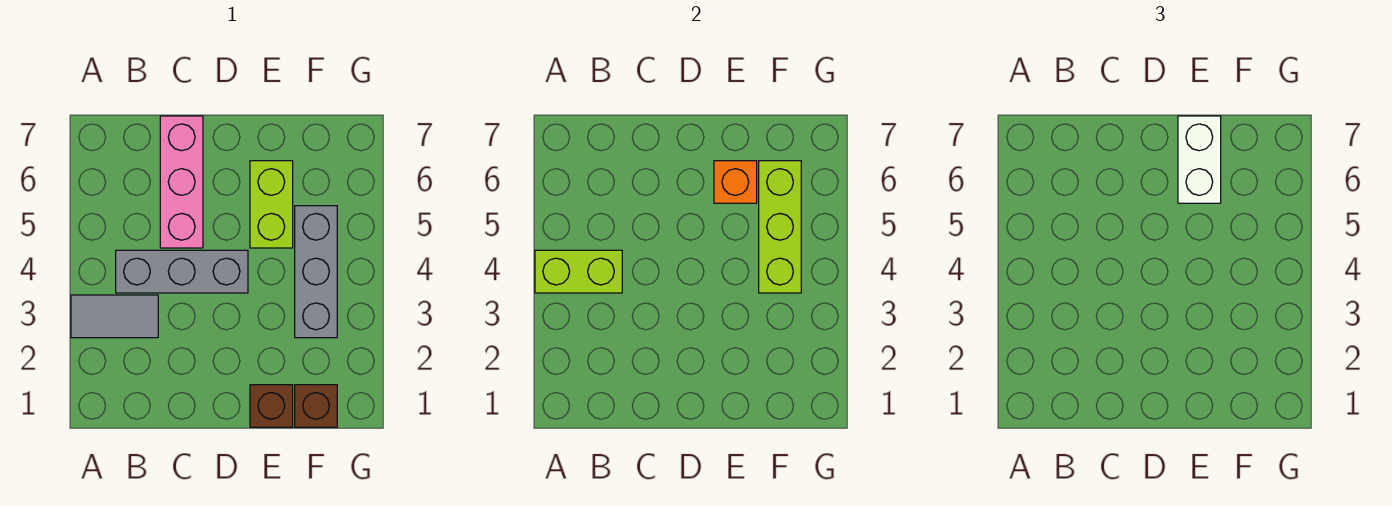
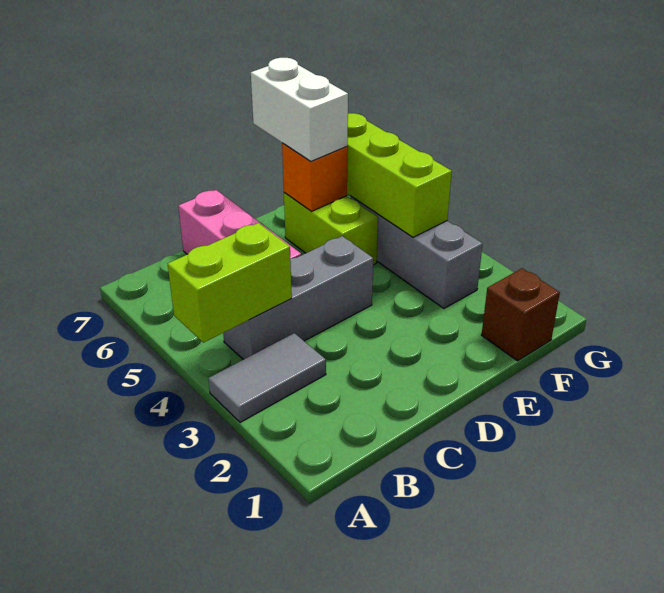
brown 1x1 brick [250,385,293,427] -> none

